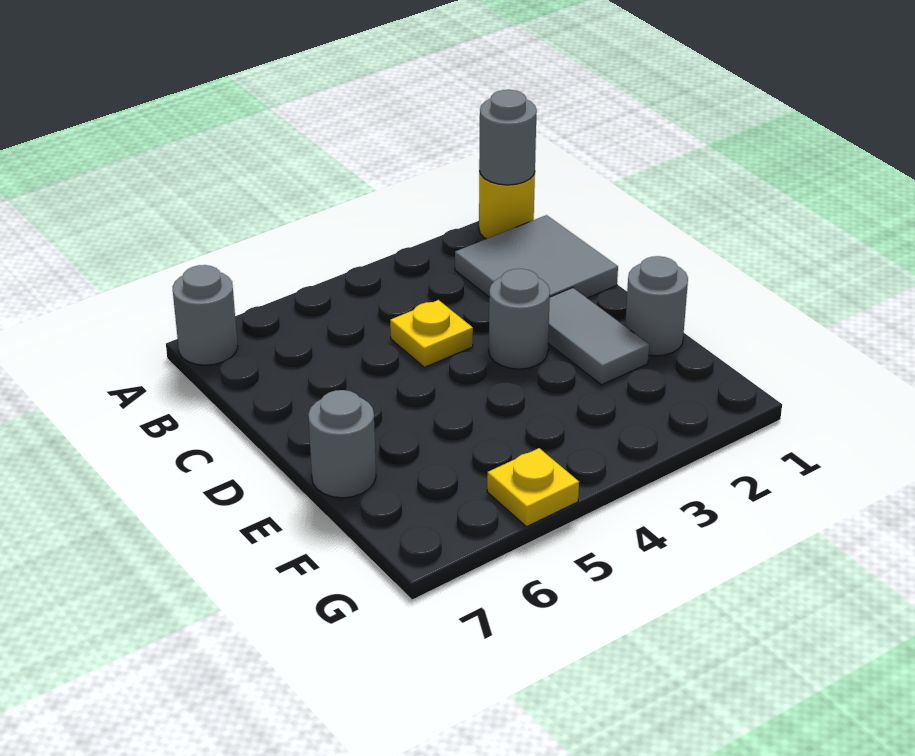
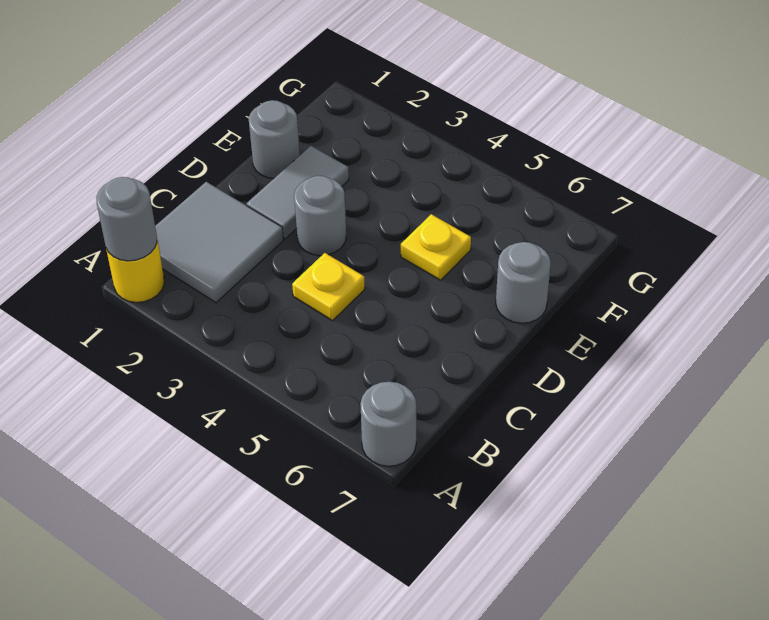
yellow 1x1 plate [487,448,579,527] -> yellow 1x1 plate moved to [401,214,471,280]

